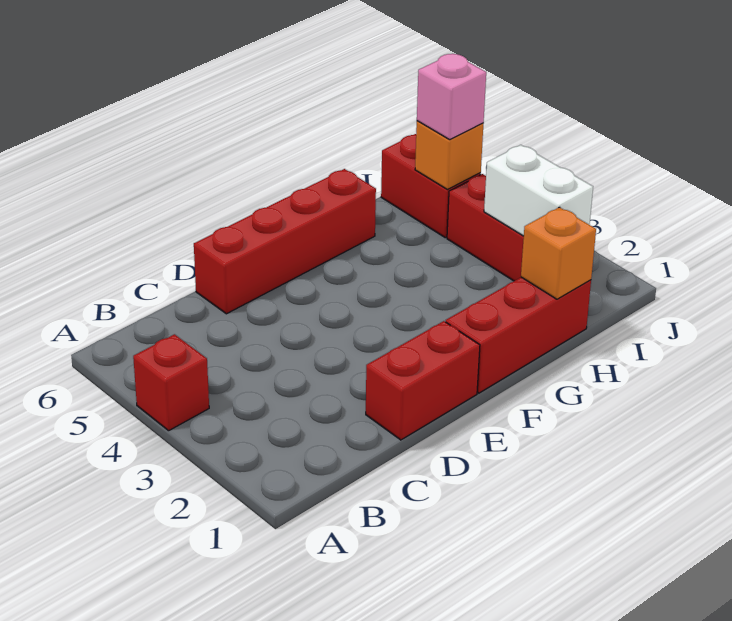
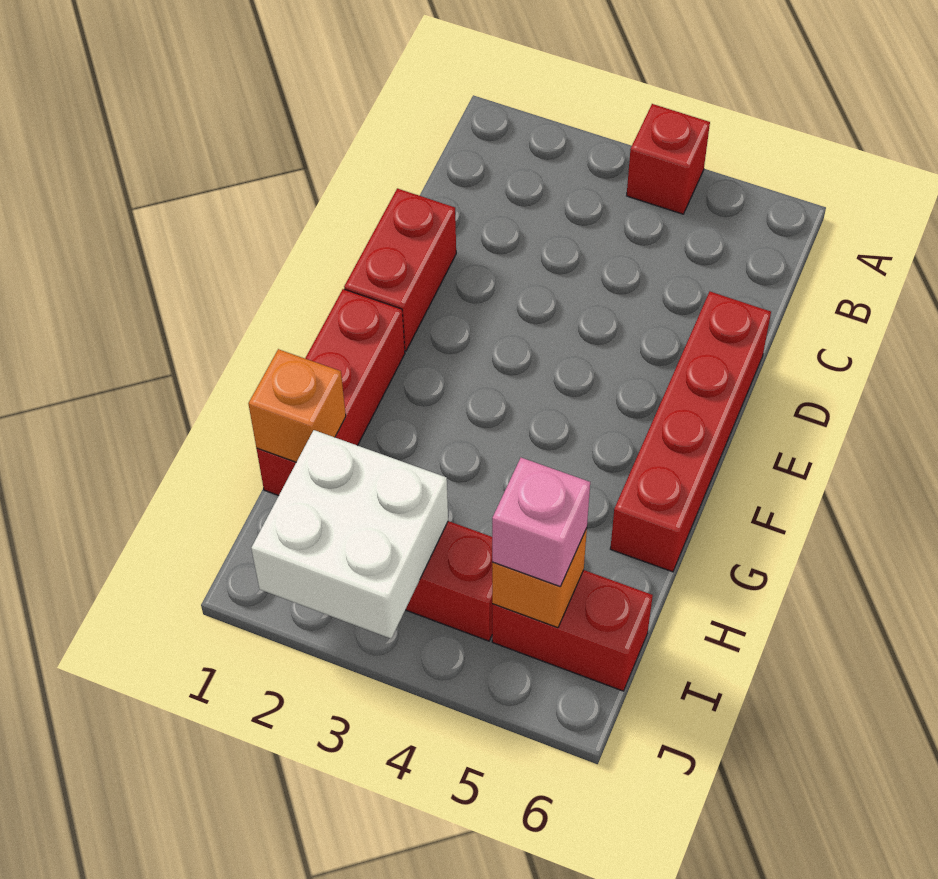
white 1x2 brick [484,145,593,236] -> white 2x2 brick [251,430,448,639]

